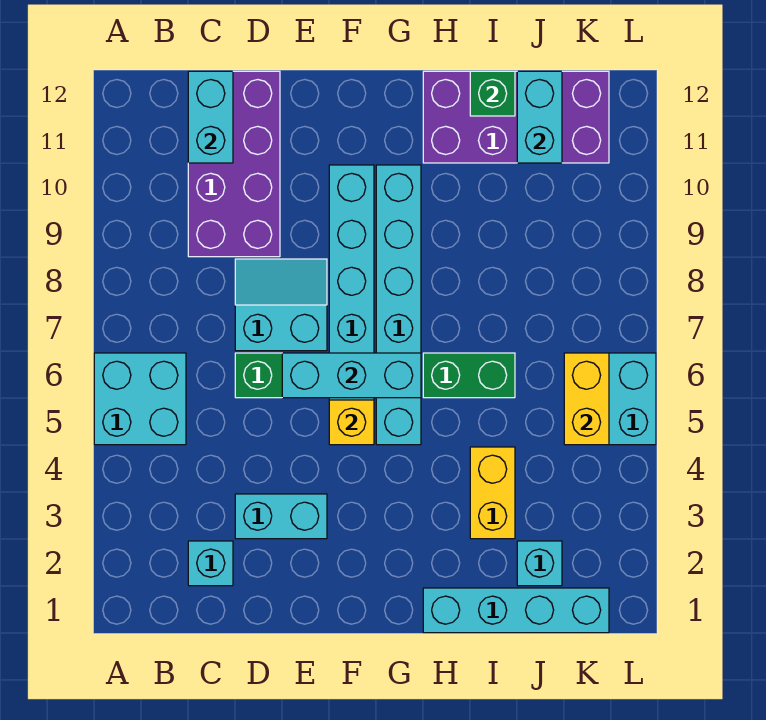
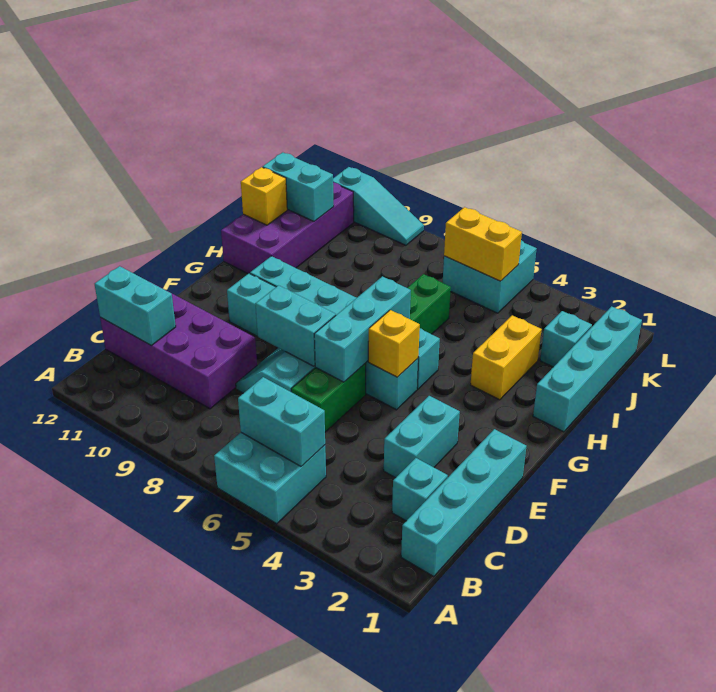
none -> cyan 1x4 brick [401,429,526,577]
none -> cyan 1x2 brick [238,377,325,466]
none -> cyan 1x2 brick [256,285,336,366]
yellow 1x2 brick [470,447,515,539] -> yellow 1x2 brick turned to [471,315,542,400]
green 1x1 brick [470,71,515,116] -> yellow 1x1 brick [241,167,287,225]
none -> cyan 1x3 slope [333,167,424,245]

